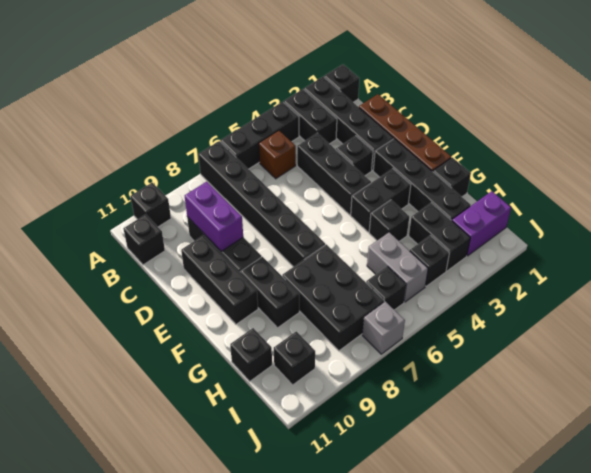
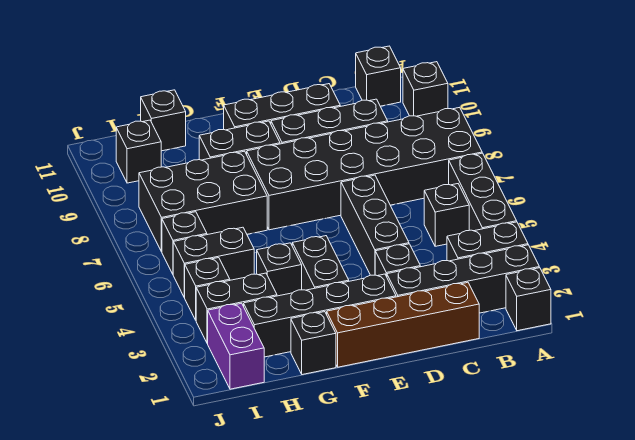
black 1x6 brick [198,141,325,267] -> black 2x6 brick [247,107,482,230]
brown 1x1 brick [259,130,296,179] -> black 1x1 brick [424,184,469,246]
black 1x3 brick [297,133,371,215] -> black 1x3 brick turned to [341,175,409,275]
purple 1x2 brick [185,182,243,251] -> none
grey 1x2 brick [367,232,428,302] -> black 1x2 brick [173,227,254,297]
grey 1x1 brick [362,301,405,354] -> none

